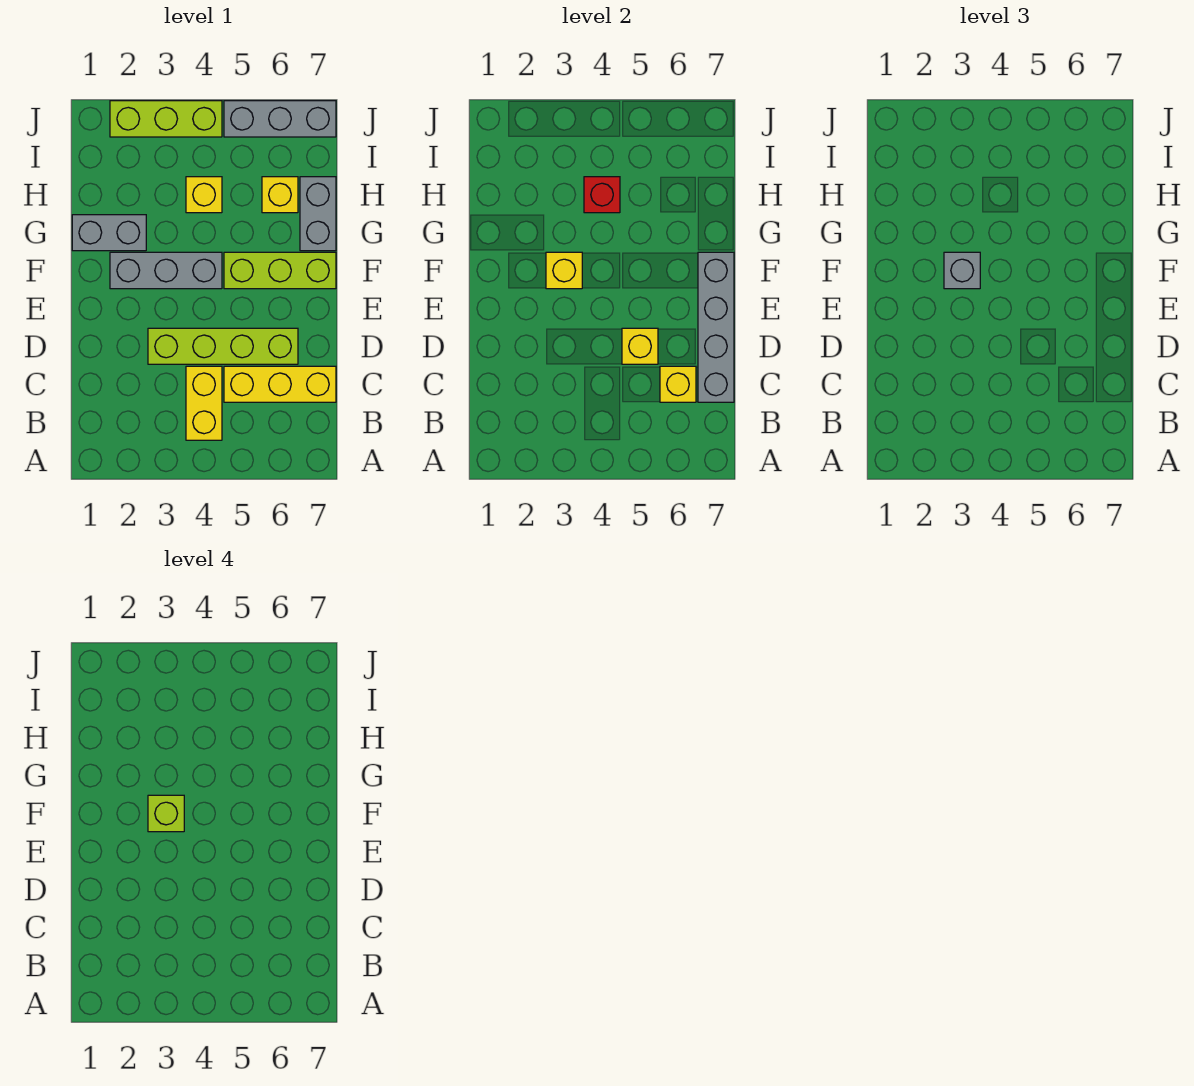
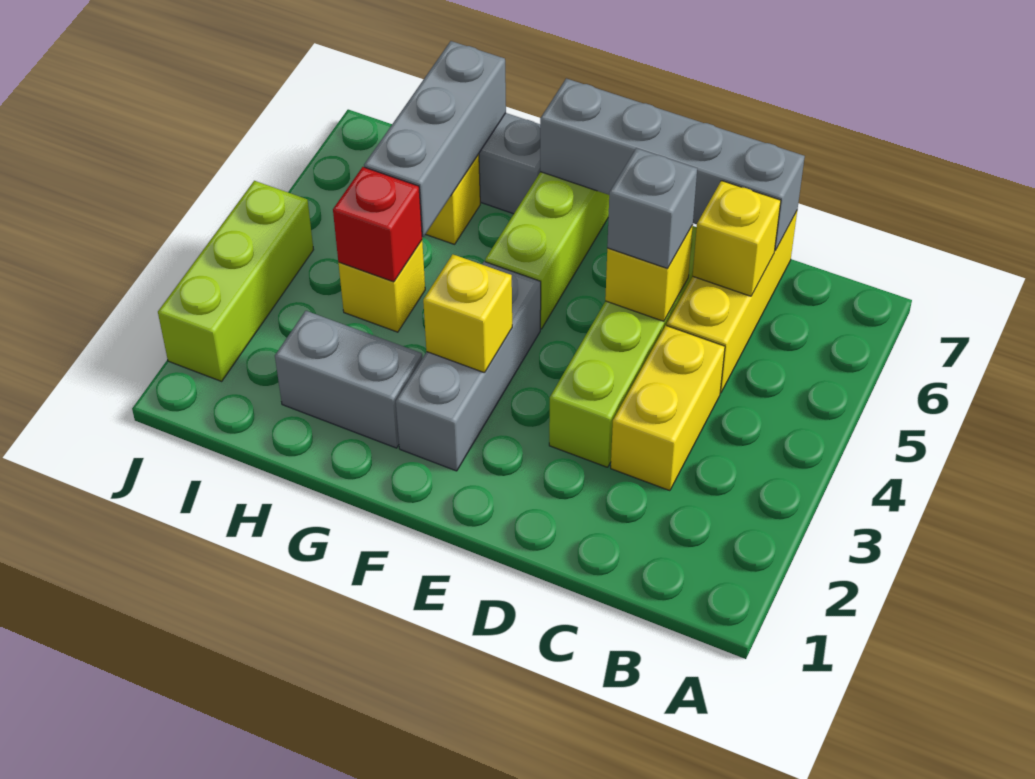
yellow 1x2 brick [186,366,222,440] -> yellow 1x2 brick turned to [611,326,725,491]
grey 1x1 brick [944,252,980,289] -> grey 1x1 brick moved to [607,148,697,269]
lime 1x1 brick [148,795,184,832] -> none
grey 1x2 brick [72,215,146,251] -> grey 1x2 brick turned to [275,311,422,448]
grey 1x3 brick [224,101,336,137] -> grey 1x3 brick moved to [364,41,506,237]

